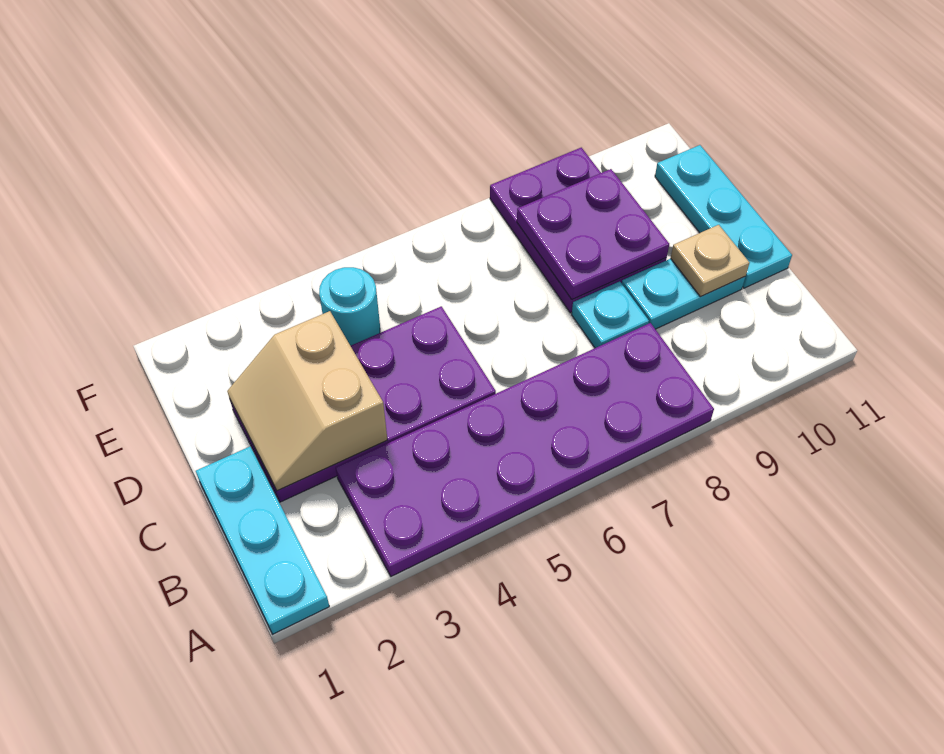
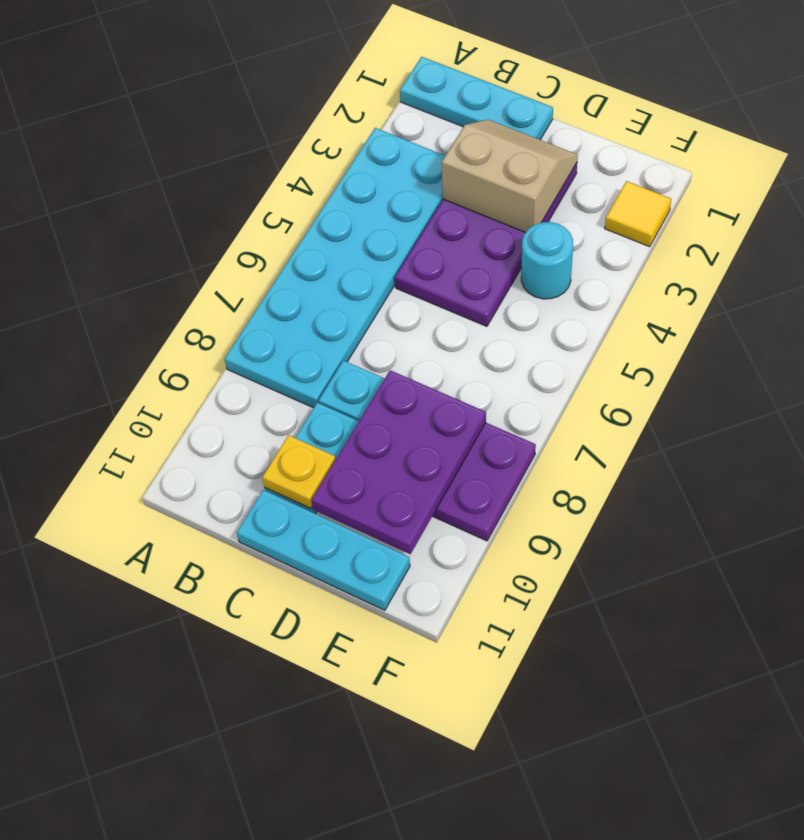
purple 2x6 plate [336,323,714,576] -> cyan 2x6 plate [225,128,445,408]
tan 1x1 plate [671,225,749,297] -> yellow 1x1 plate [262,435,336,508]
purple 2x2 plate [517,169,669,300] -> purple 2x3 plate [312,370,486,554]
none -> yellow 1x1 tile [605,181,671,247]

